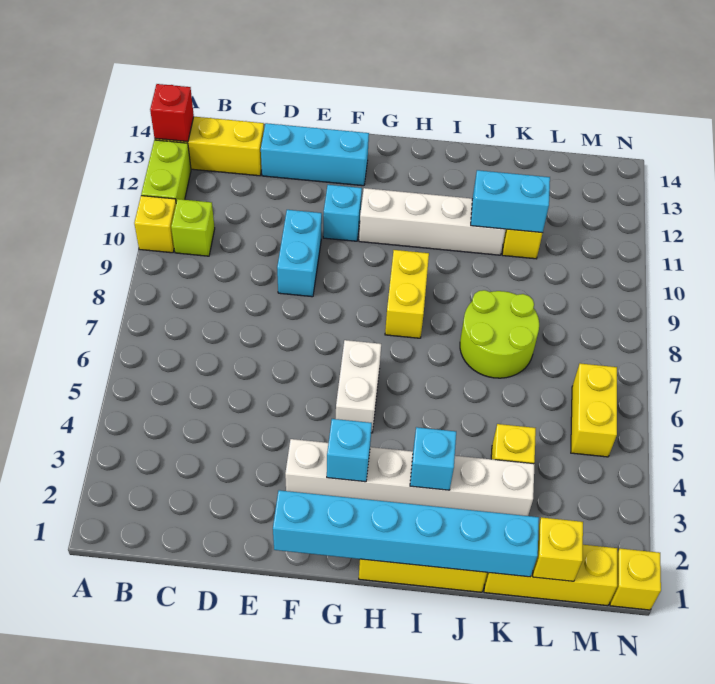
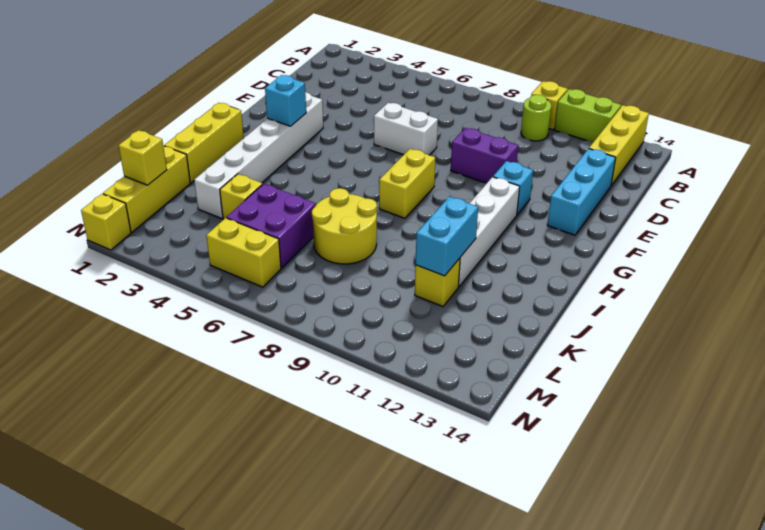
red 1x1 brick [150,84,194,142] -> none
lime 1x1 brick [171,199,215,256] -> lime 1x1 round brick [521,95,551,141]
cyan 1x2 brick [277,210,322,297] -> purple 1x2 brick [451,128,518,183]
cyan 1x6 brick [273,490,539,577] -> none
white 1x2 brick [336,340,381,433] -> white 1x2 brick moved to [374,102,438,155]
yellow 1x2 brick [385,250,429,338] -> yellow 1x2 brick turned to [379,149,436,218]
cyan 1x1 brick [410,427,456,490] -> none
lime 2x2 round brick [460,290,539,378] -> yellow 2x2 round brick [312,188,377,264]
none -> purple 2x2 brick [227,184,316,268]

